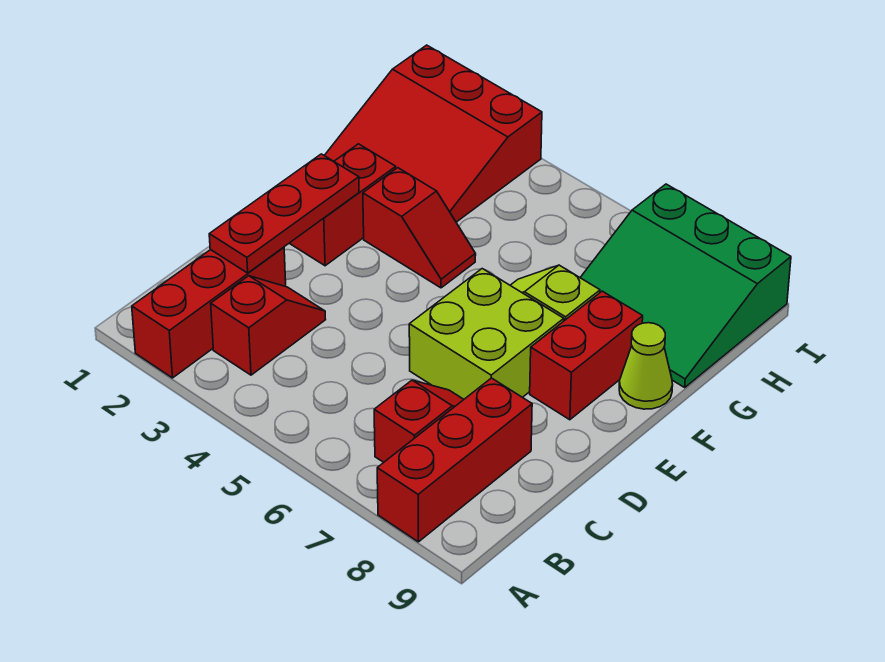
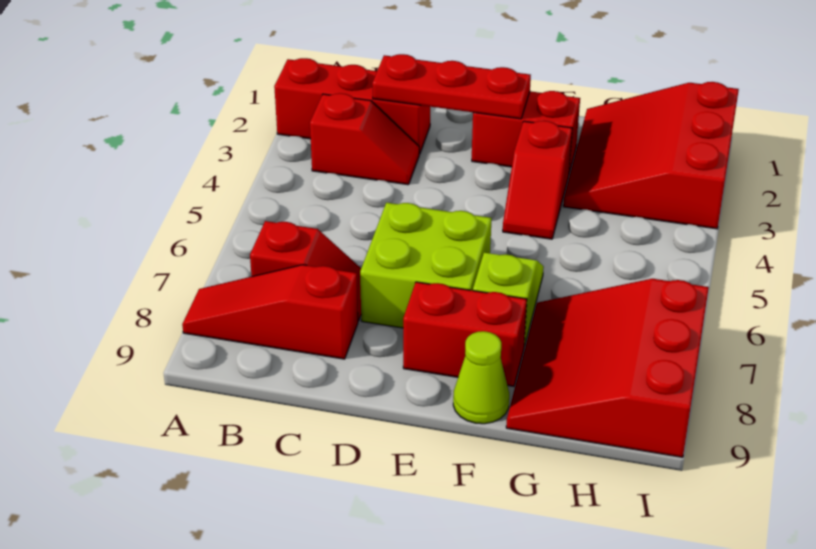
red 1x3 brick [377,378,532,542] -> red 1x3 slope [182,265,358,359]
green 3x3 slope [580,184,791,387] -> red 3x3 slope [506,279,709,457]

